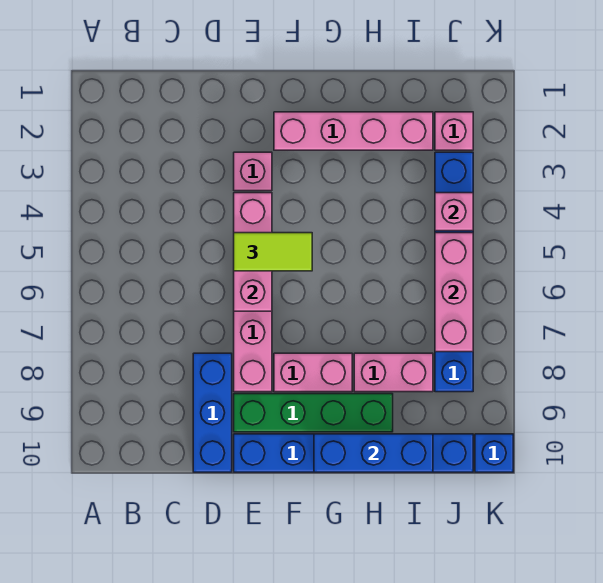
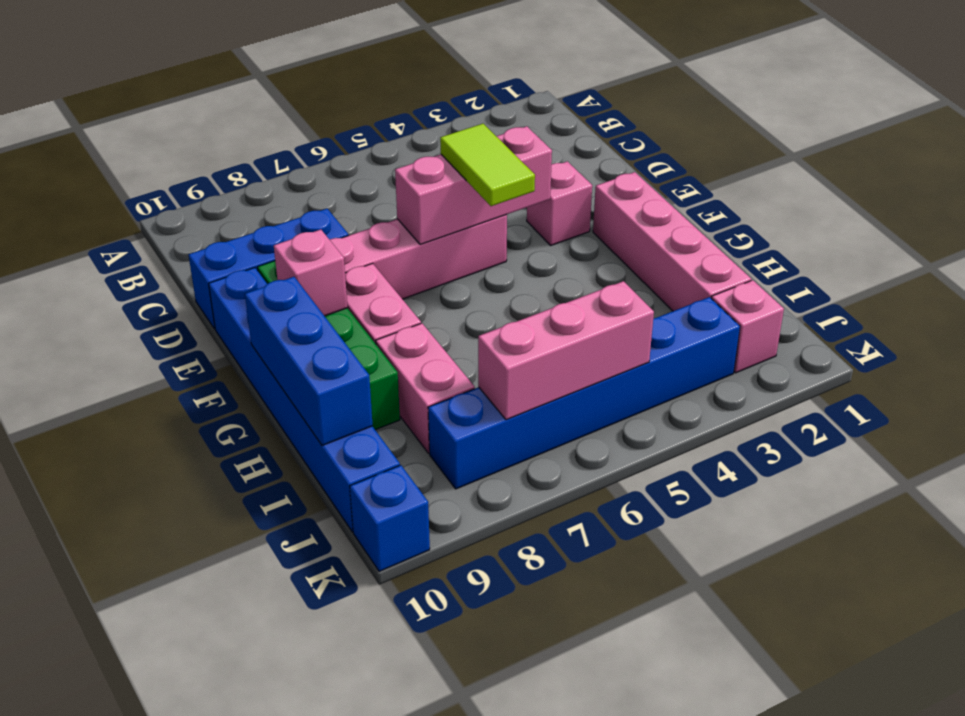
pink 1x1 brick [435,193,473,231] -> pink 1x1 brick moved to [274,230,348,316]

